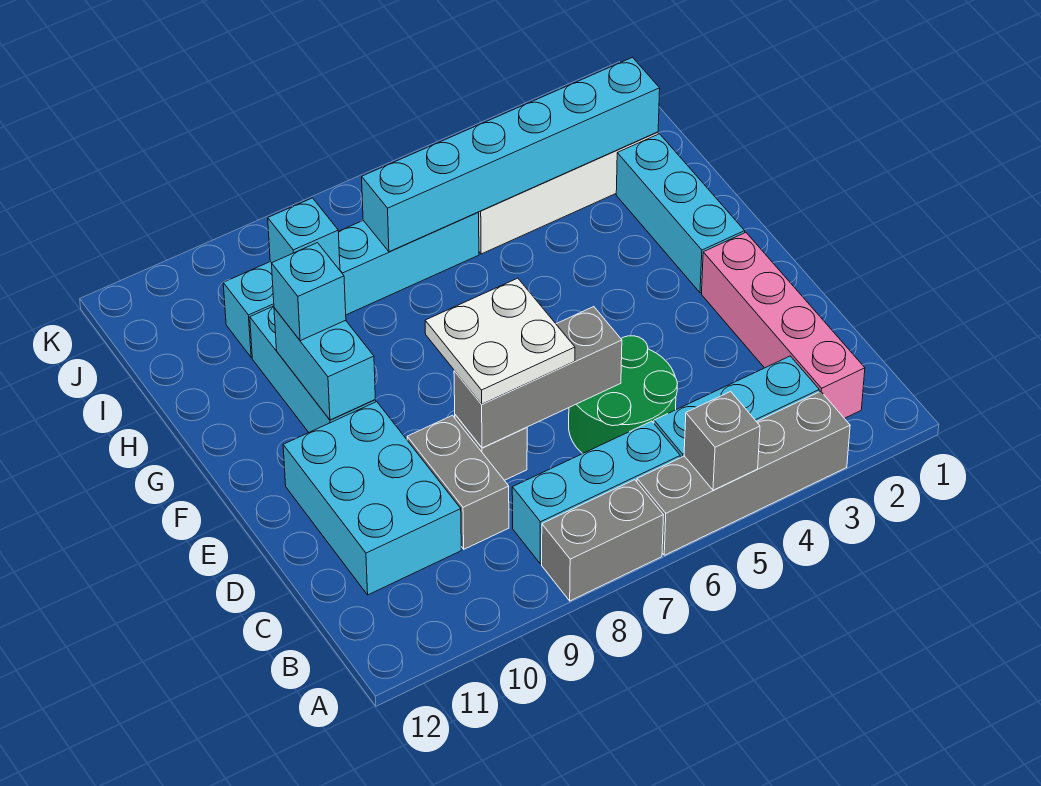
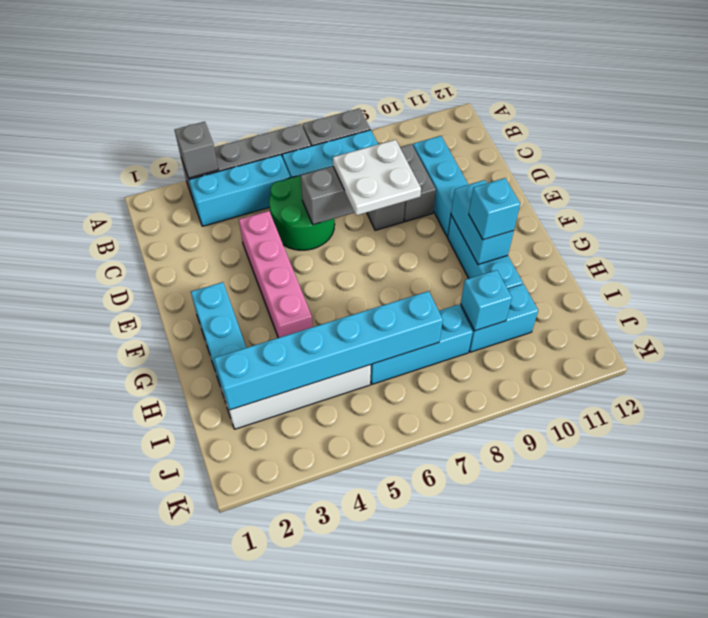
grey 1x1 brick [684,392,760,490] -> grey 1x1 brick moved to [175,122,218,178]
pink 1x4 brick [701,232,865,418] -> pink 1x4 brick moved to [239,211,313,338]
cyan 2x3 brick [283,402,461,595] -> cyan 1x3 brick [413,136,468,237]

